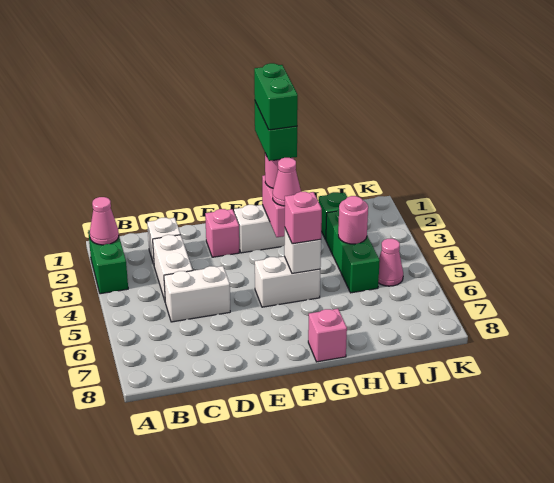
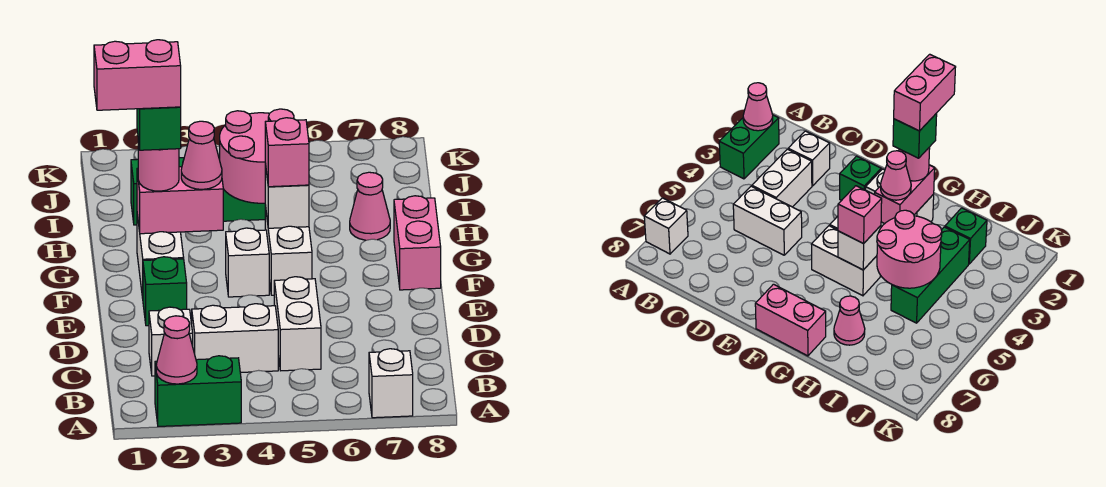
none -> white 1x1 brick [369,349,413,418]
pink 1x1 brick [205,209,239,257] -> green 1x1 brick [143,257,187,326]
none -> white 1x1 brick [226,228,269,297]
green 1x2 brick [255,102,297,161] -> green 1x1 brick [137,107,181,150]
green 1x2 brick [254,63,298,130] -> pink 1x2 brick [94,40,181,110]
pink 1x1 brick [308,309,347,362] -> pink 1x2 brick [394,196,441,290]
pink 1x1 round brick [338,196,368,244] -> pink 2x2 round brick [220,109,294,203]
pink 1x1 cone [378,239,403,286] -> pink 1x1 cone moved to [350,172,390,240]

